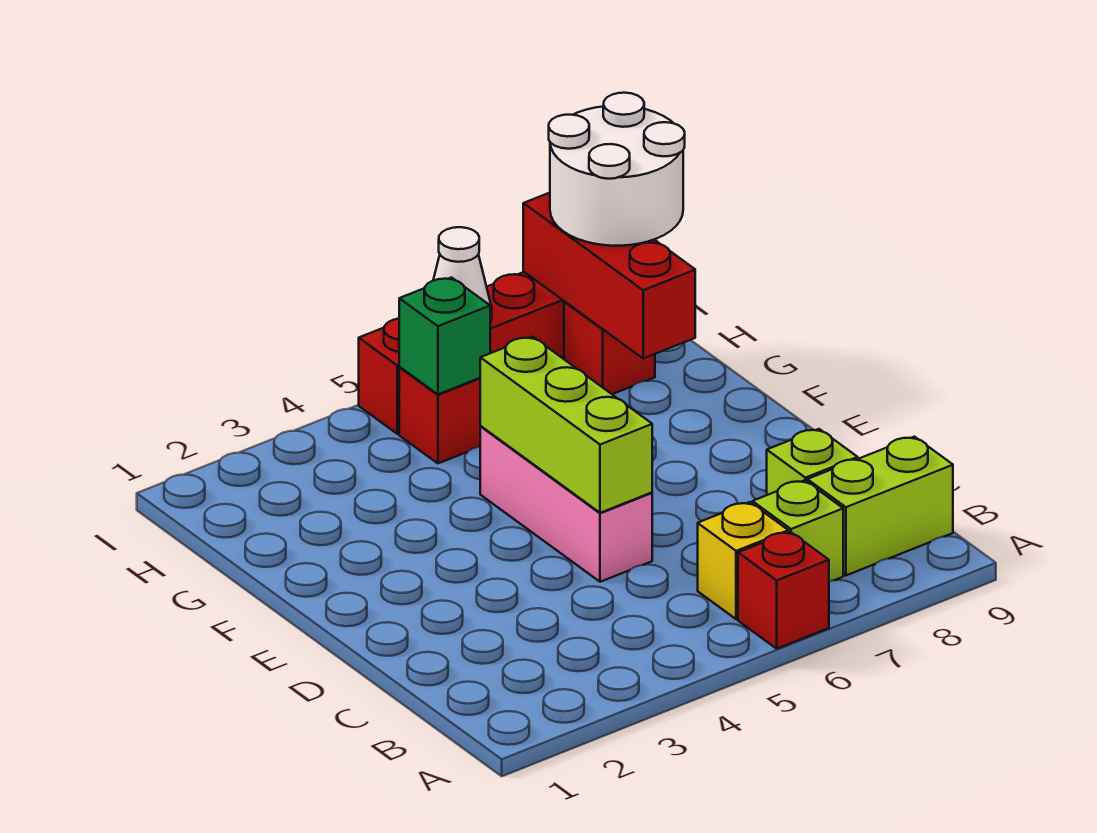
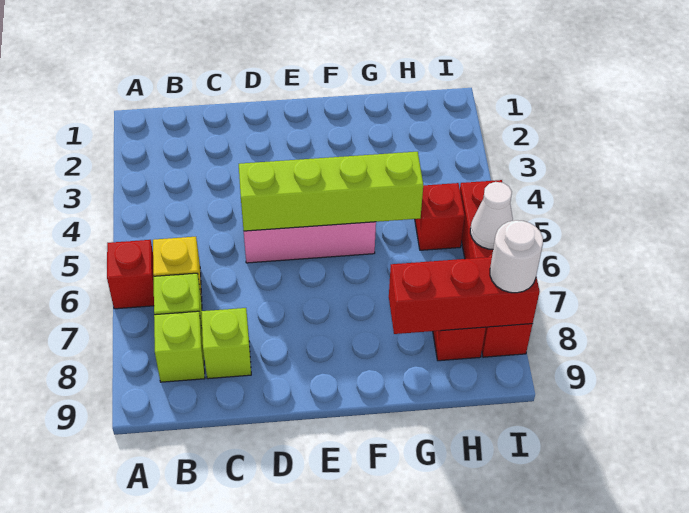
lime 1x2 brick [807,437,953,575] -> lime 1x1 brick [154,311,205,382]
lime 1x3 brick [480,337,652,513] -> lime 1x4 brick [239,152,423,231]
green 1x1 brick [399,278,490,394] -> none
white 2x2 round brick [549,93,685,246] -> white 1x1 round brick [490,220,543,293]

